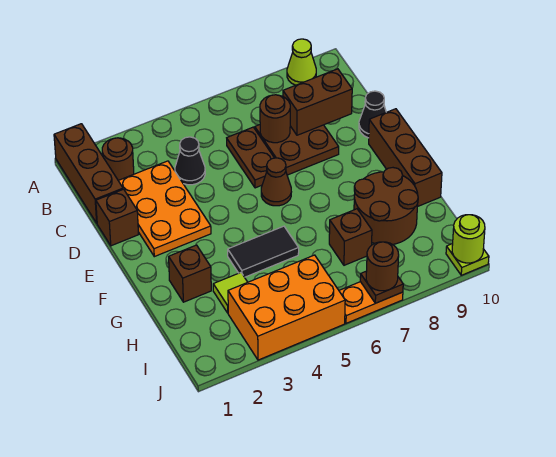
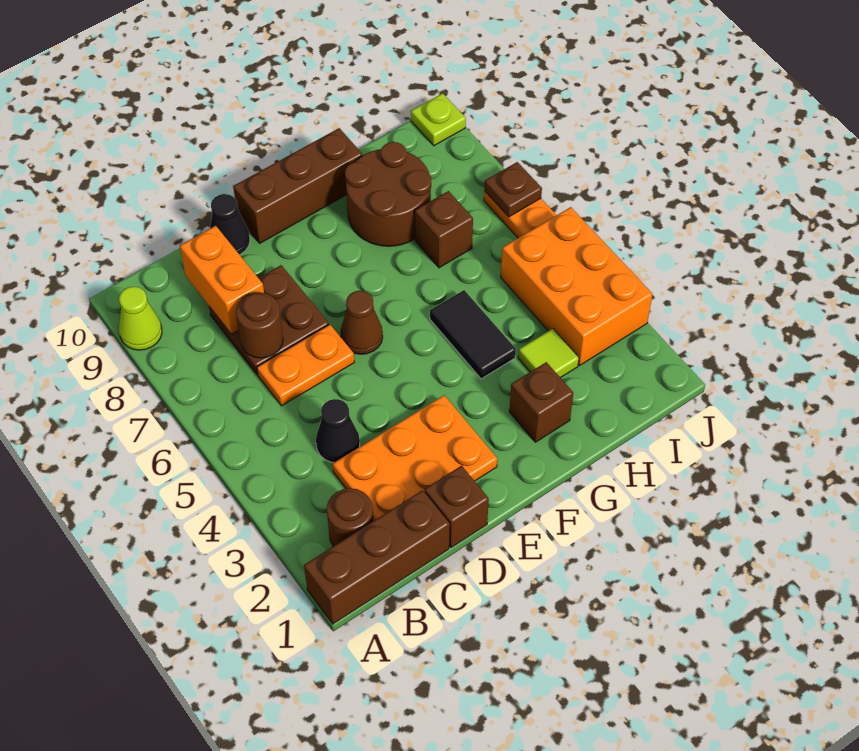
brown 1x2 plate [227,127,274,188] -> orange 1x2 plate [257,324,354,406]
brown 1x2 brick [283,69,352,135] -> orange 1x2 brick [180,226,264,334]
brown 1x1 round brick [366,242,399,291] -> none
lime 1x1 round brick [452,215,485,263] -> none

